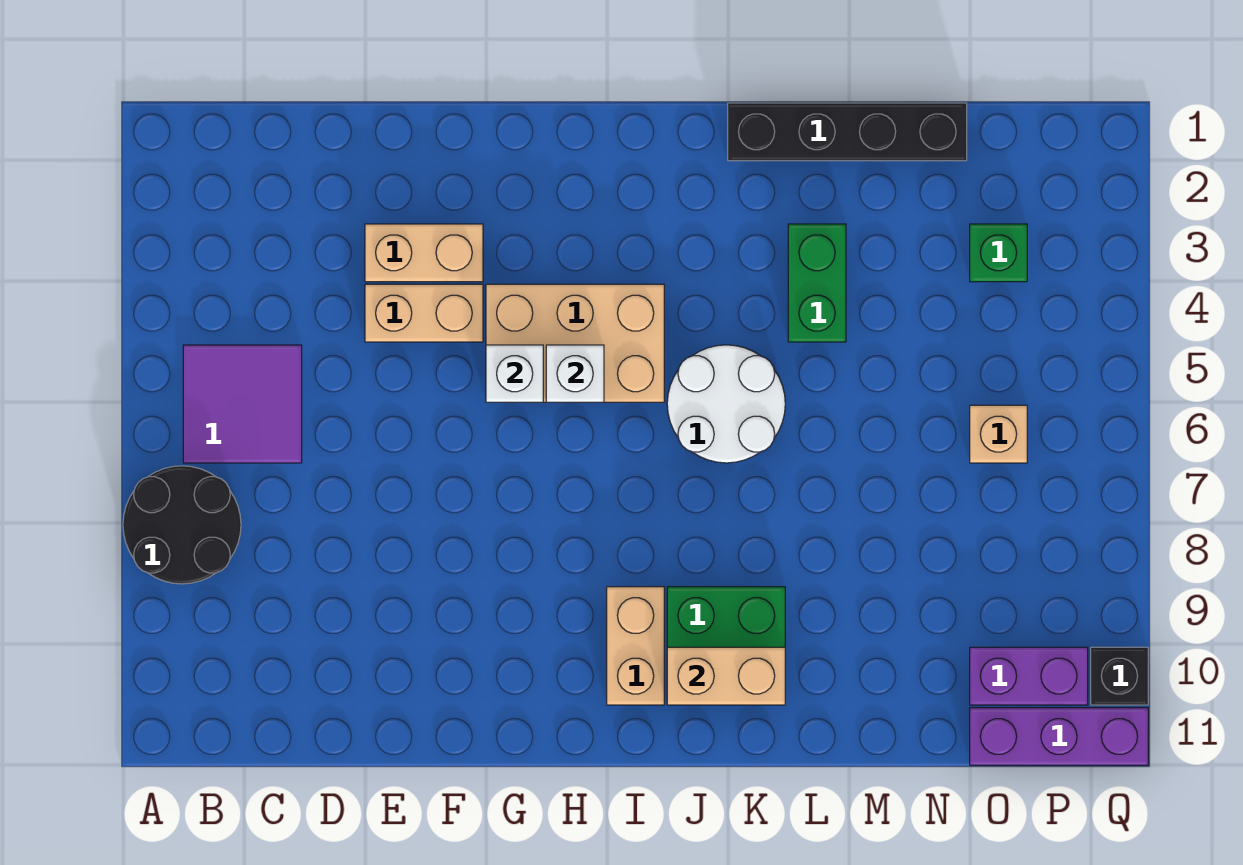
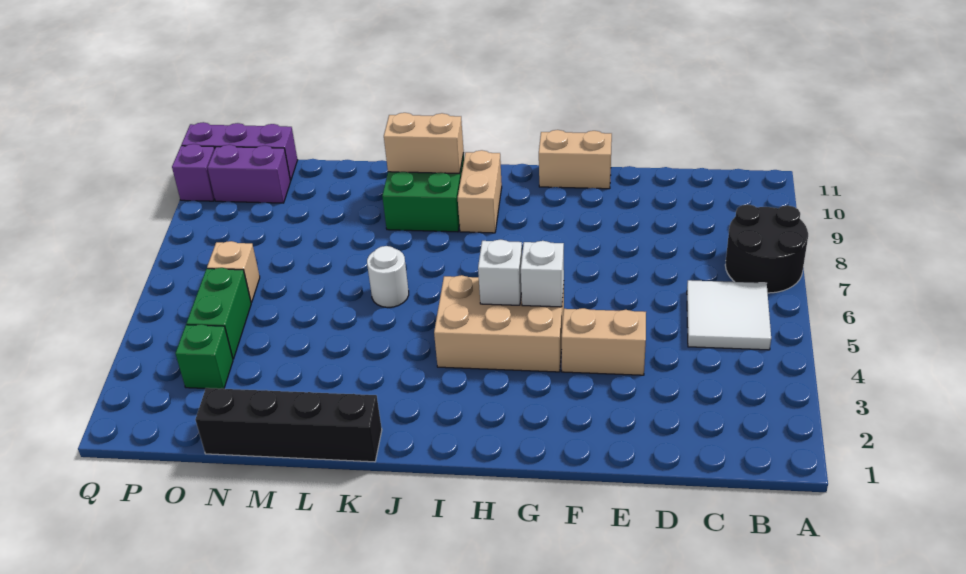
purple 2x2 tile [183,345,302,463] -> white 2x2 tile [687,280,771,350]
tan 1x2 brick [365,224,483,282] -> tan 1x2 brick moved to [539,130,612,189]
white 2x2 round brick [667,345,785,463] -> white 1x1 round brick [367,246,409,307]
green 1x2 brick [788,224,846,342] -> green 1x2 brick moved to [186,268,251,359]
black 1x1 brick [1091,647,1148,705] -> purple 1x1 brick [172,144,215,201]

